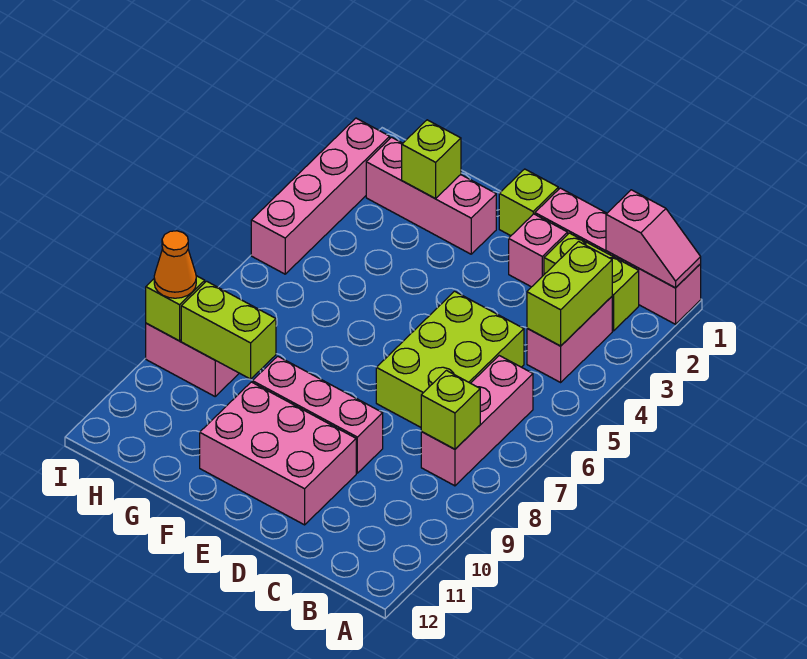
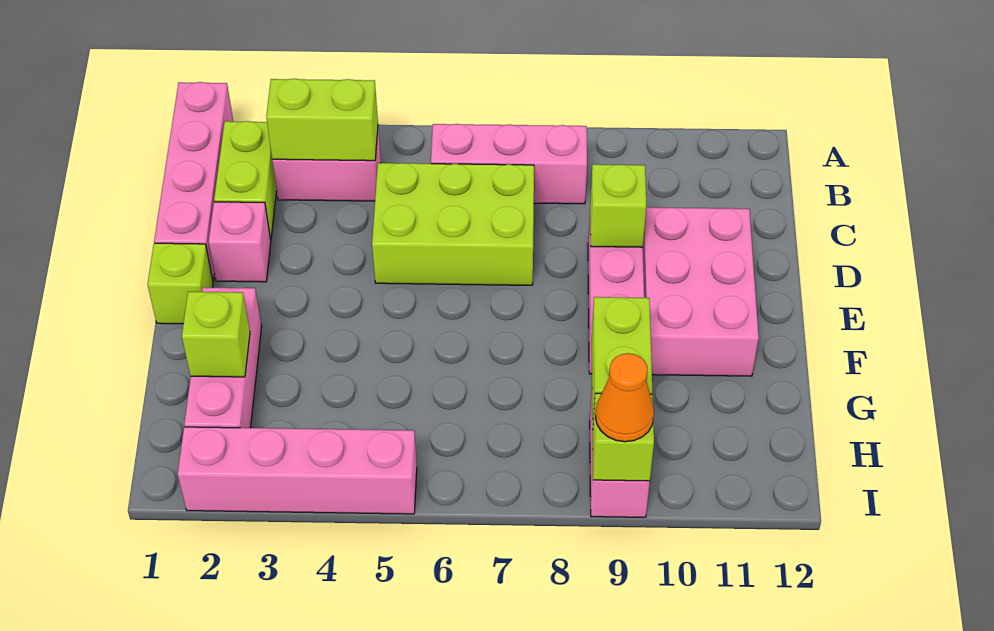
pink 1x2 slope [606,190,701,288] -> none
lime 1x1 brick [421,371,480,449] -> lime 1x1 brick moved to [590,164,646,247]

